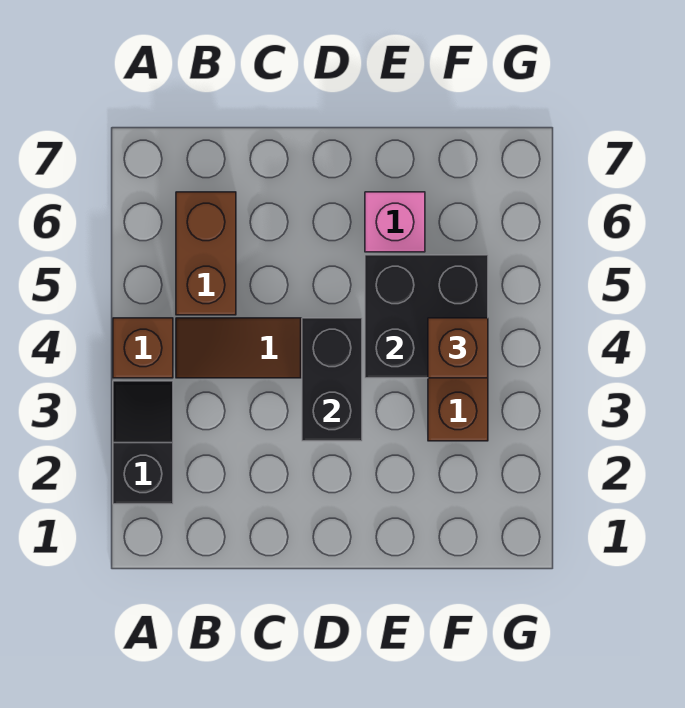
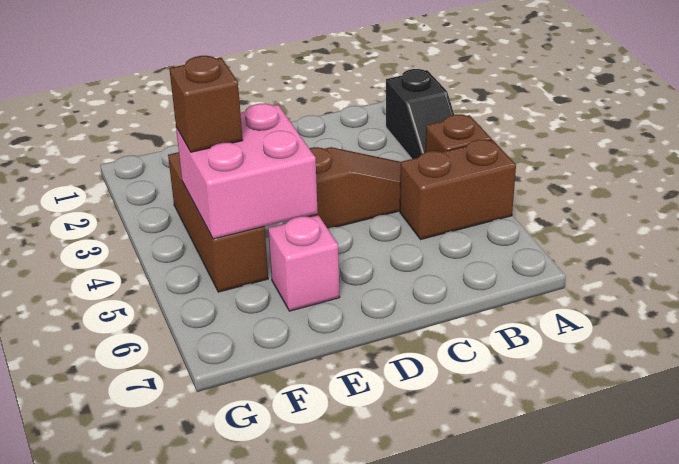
brown 1x2 brick [176,192,236,315] -> brown 1x2 brick turned to [400,140,516,240]
black 1x2 brick [302,318,362,441] -> none
black 2x2 brick [365,255,488,378] -> pink 2x2 brick [176,104,318,239]

